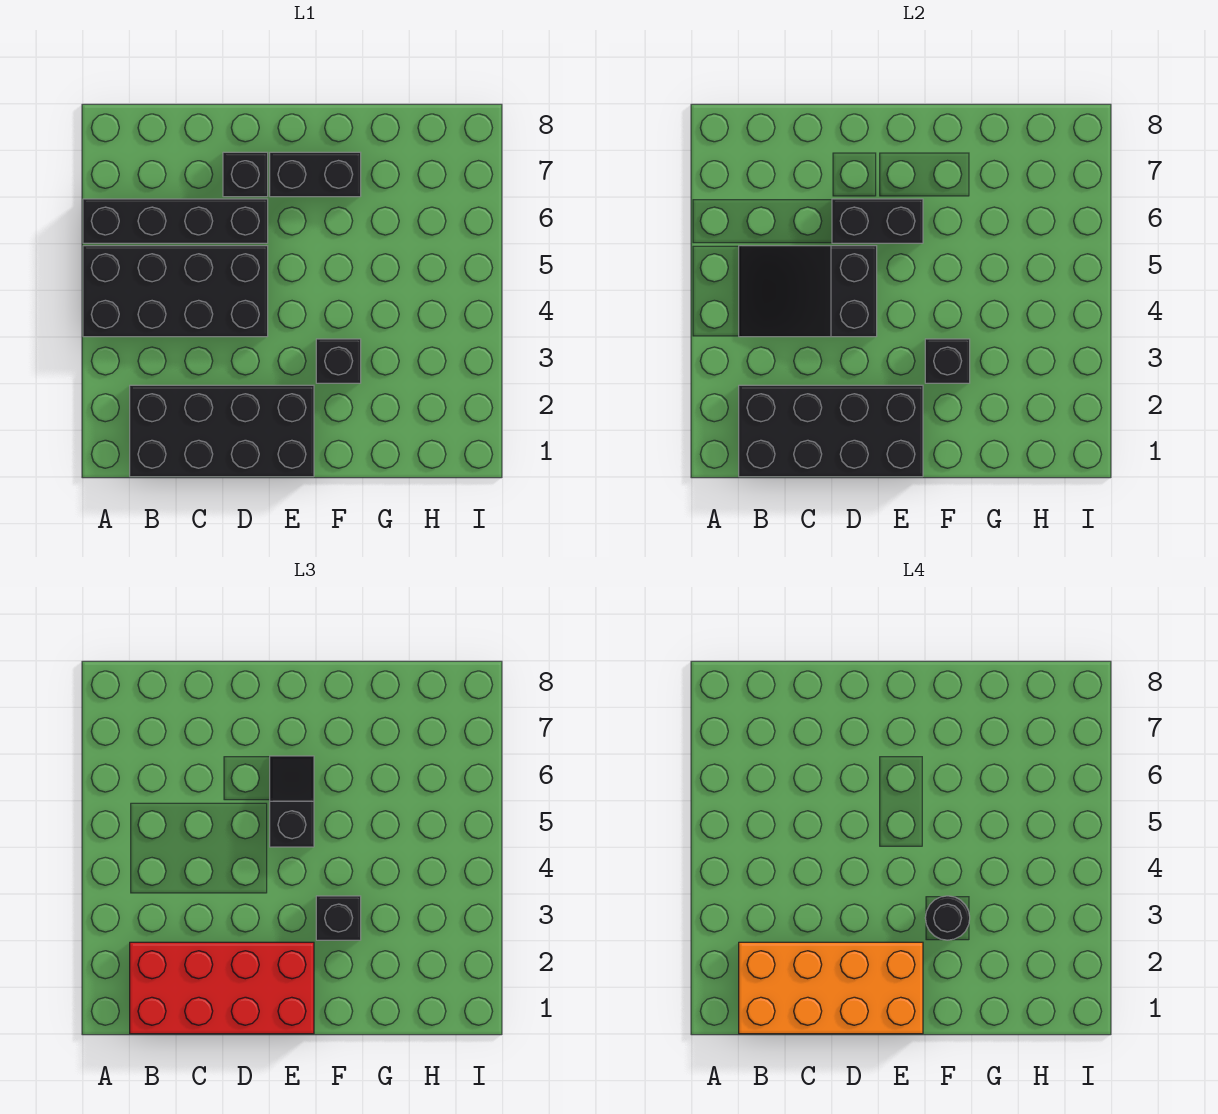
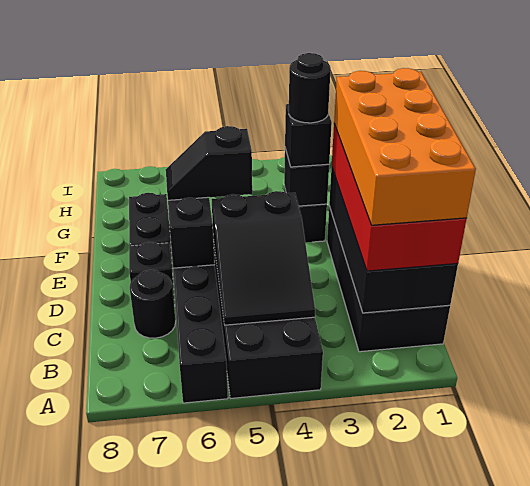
none -> black 1x1 round brick [130,270,176,338]

